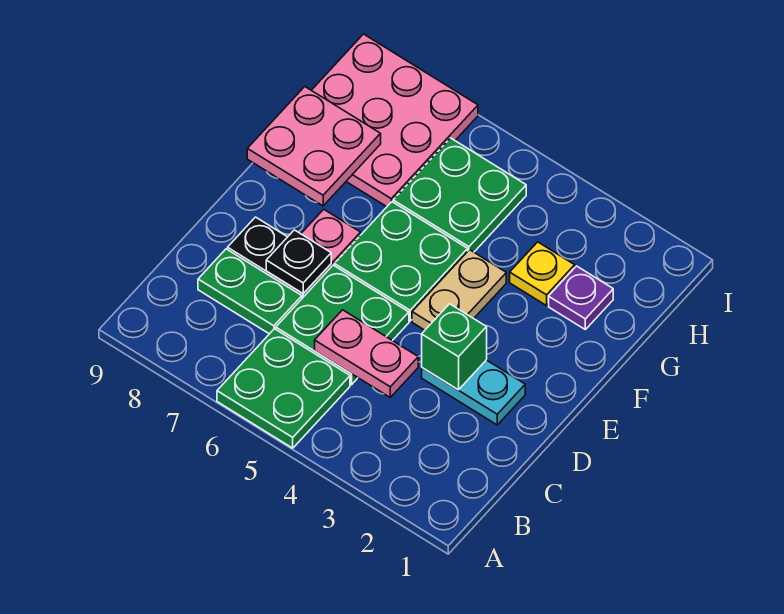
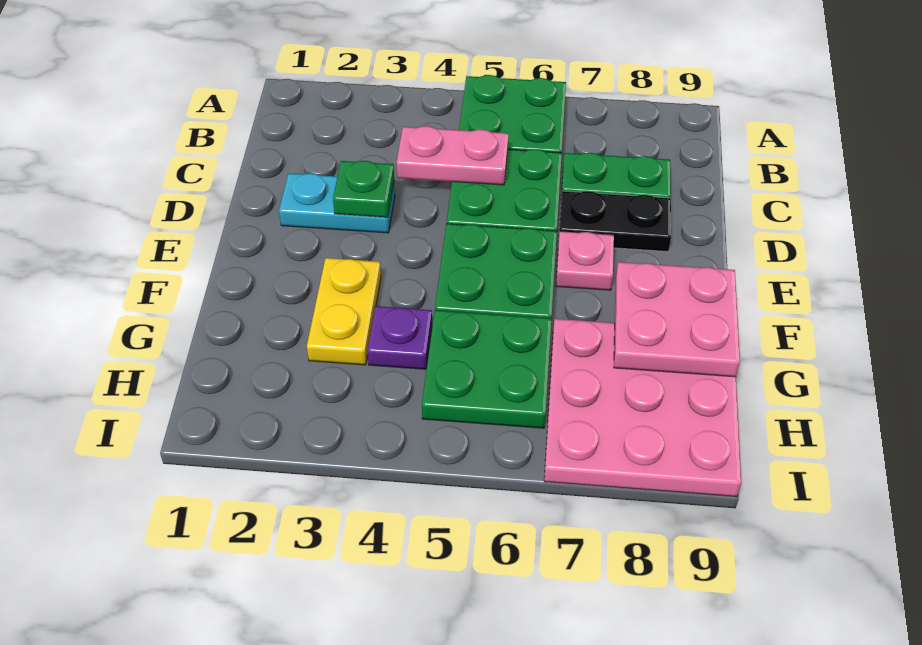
green 1x1 brick [422,304,487,390] -> green 1x1 plate [333,161,394,217]
black 1x1 plate [266,230,331,294] -> none
tan 1x2 plate [412,250,506,330] -> none
purple 1x1 plate [549,266,613,329] -> purple 1x1 plate moved to [368,306,432,369]
yellow 1x1 plate [510,242,575,306] -> yellow 1x2 plate [307,258,381,365]

